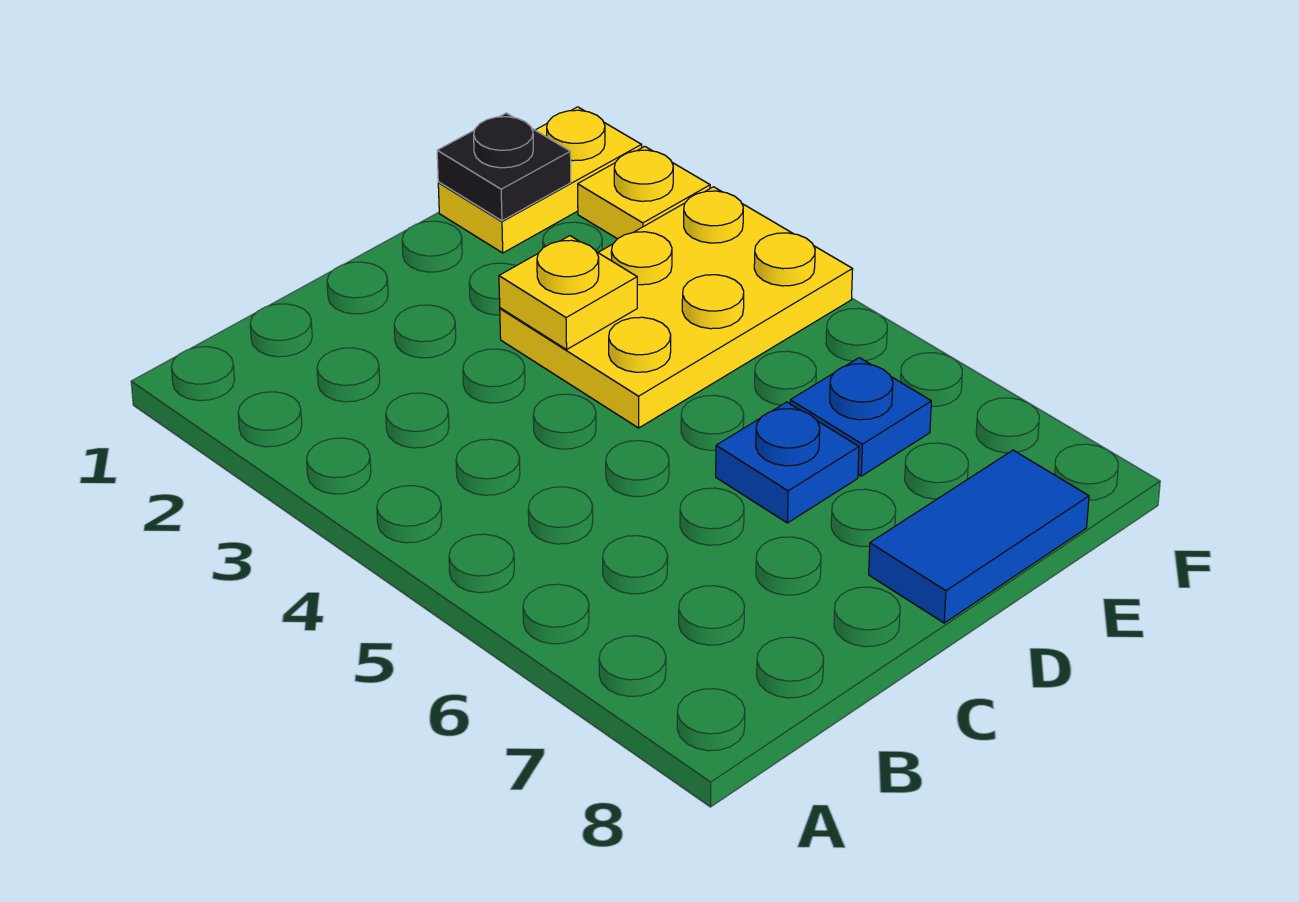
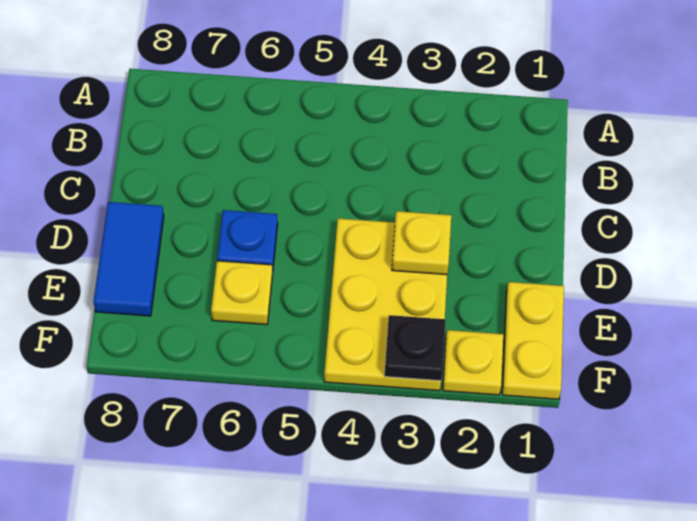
black 1x1 plate [437,113,571,221] -> black 1x1 plate moved to [384,315,446,381]
blue 1x1 plate [790,358,931,476] -> yellow 1x1 plate [211,261,272,324]

